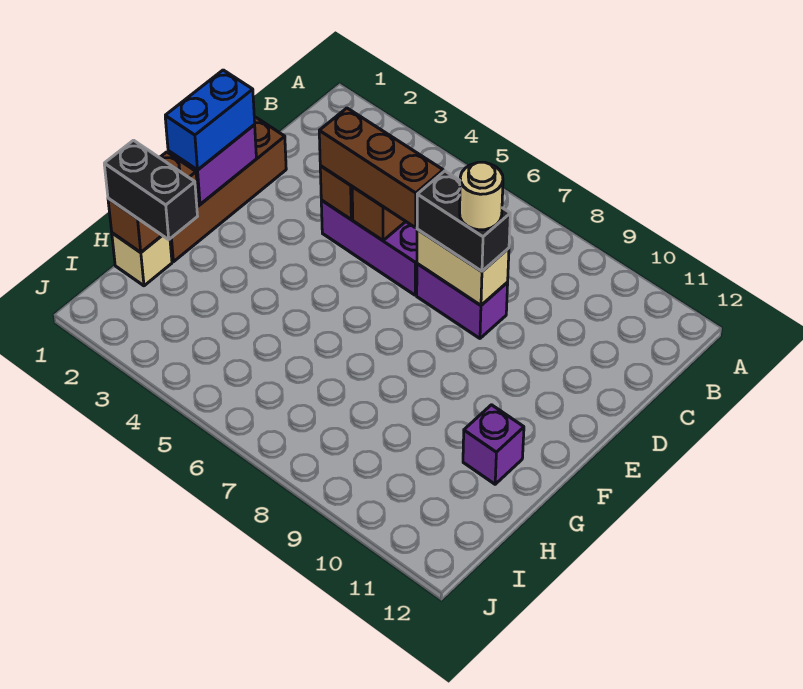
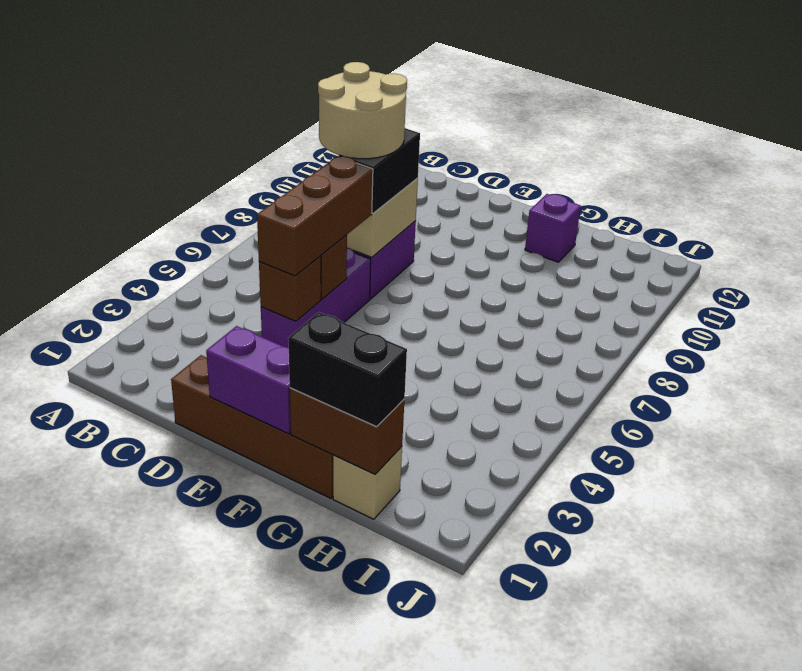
tan 1x1 round brick [460,162,503,230] -> tan 2x2 round brick [318,62,407,159]
blue 1x2 brick [165,70,255,170] -> none
black 1x2 brick [104,140,197,239] -> black 1x2 brick turned to [288,312,407,427]

